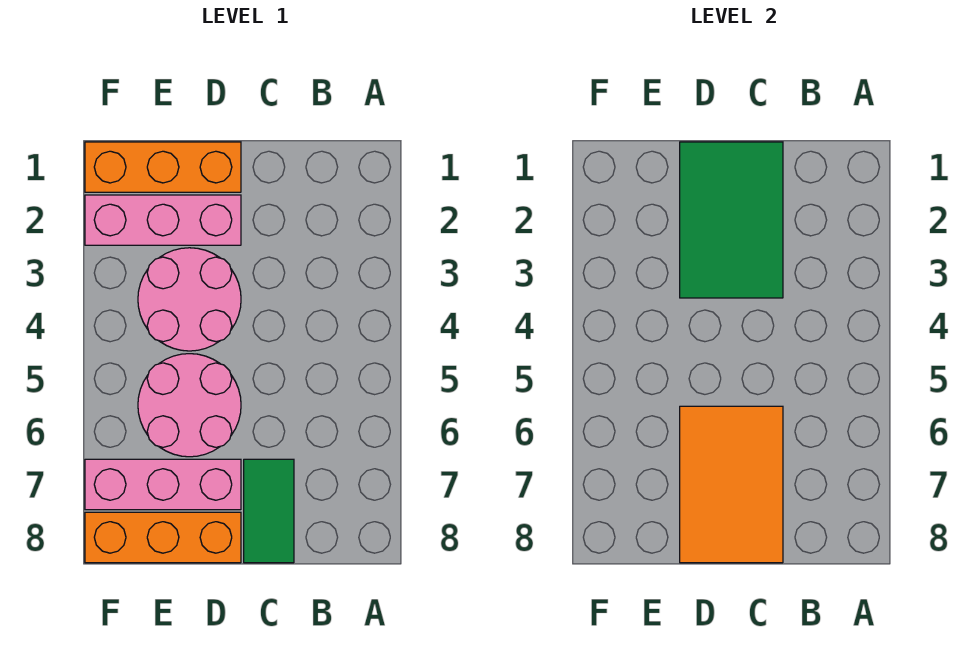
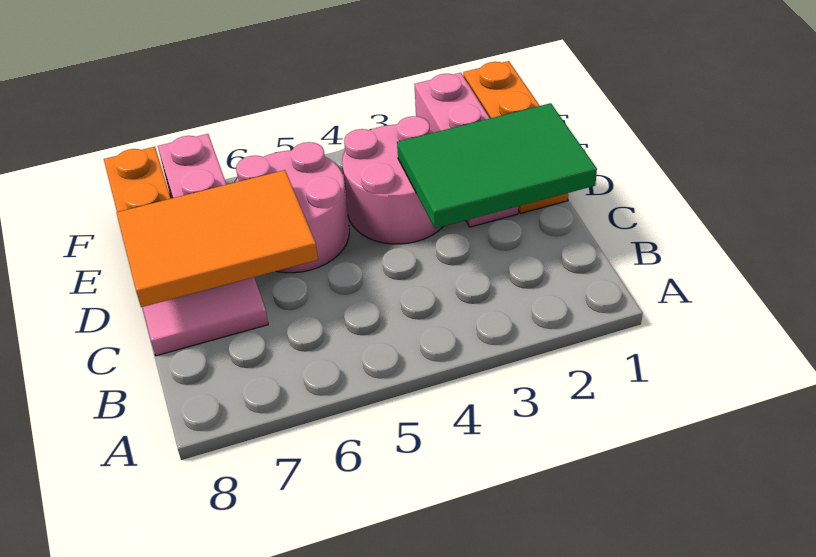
green 1x2 tile [244,459,294,563] -> pink 1x2 tile [143,277,268,356]

